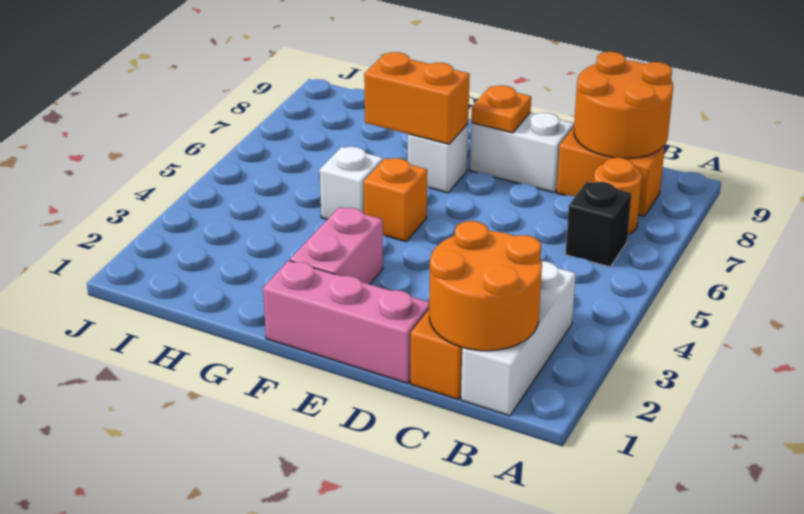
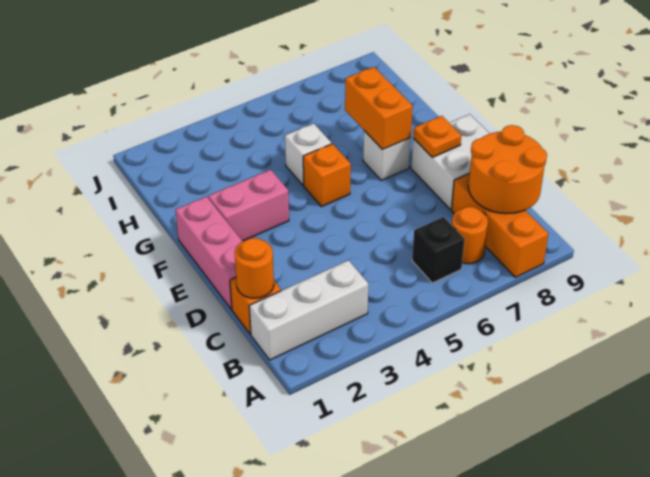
orange 2x2 round brick [429,221,542,351] -> orange 1x1 round brick [235,238,274,298]
orange 1x2 brick [557,128,665,216] -> orange 1x3 brick [452,173,548,277]
white 1x2 brick [470,113,574,192] -> white 2x2 brick [411,114,490,210]

